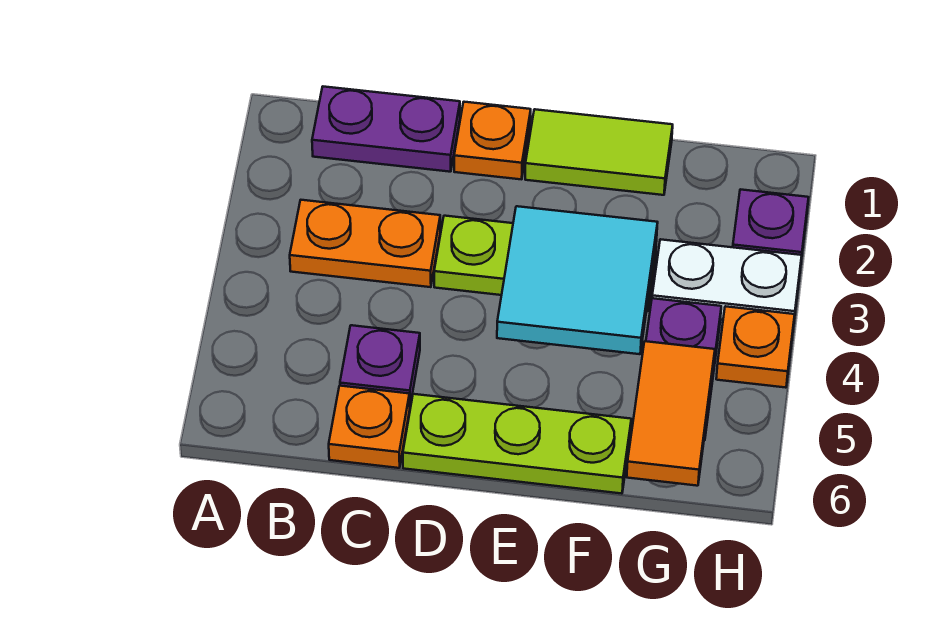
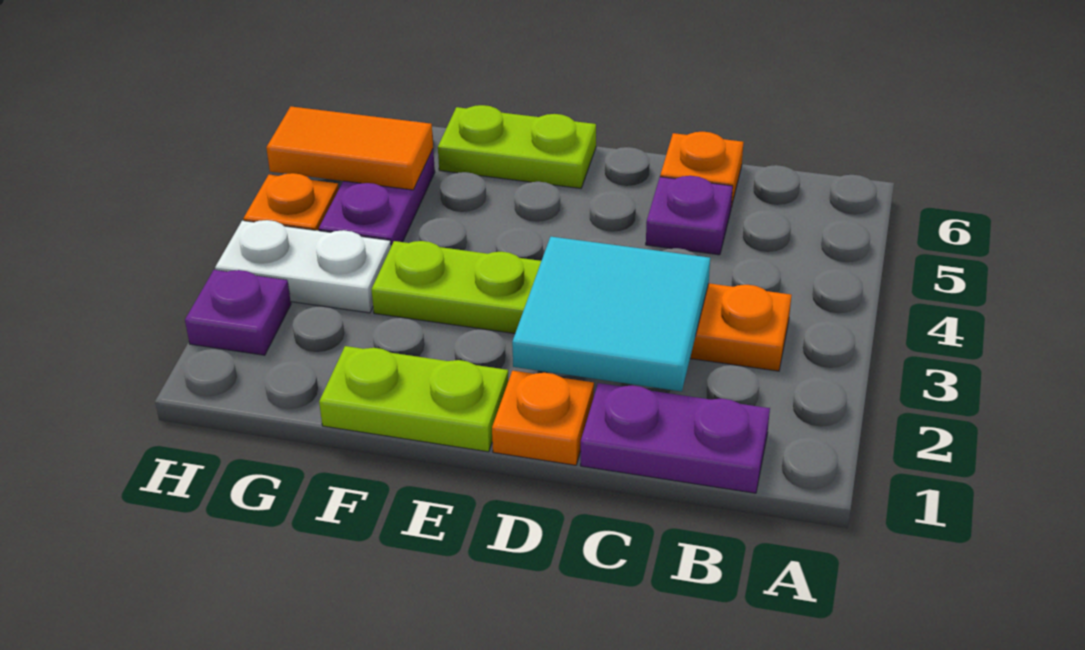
lime 1x3 plate [403,394,631,494] -> lime 1x2 plate [438,105,596,188]
lime 1x2 tile [525,109,673,195] -> lime 1x2 plate [319,346,509,452]
cyan 2x2 tile [497,206,658,354] -> cyan 2x2 tile moved to [512,237,710,391]
orange 1x2 tile [627,341,715,486] -> orange 1x2 tile turned to [266,107,433,190]

